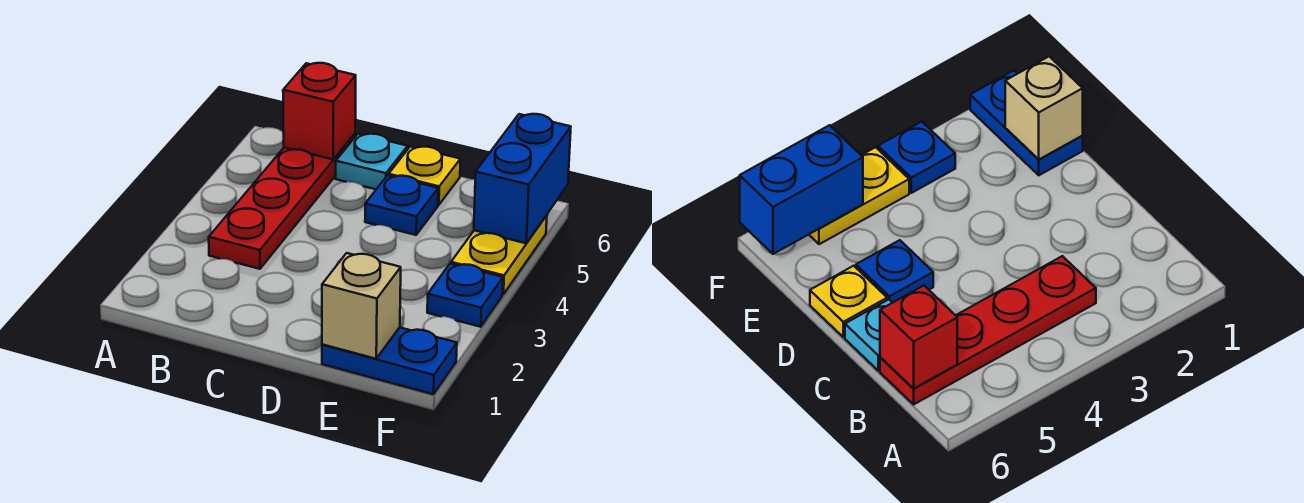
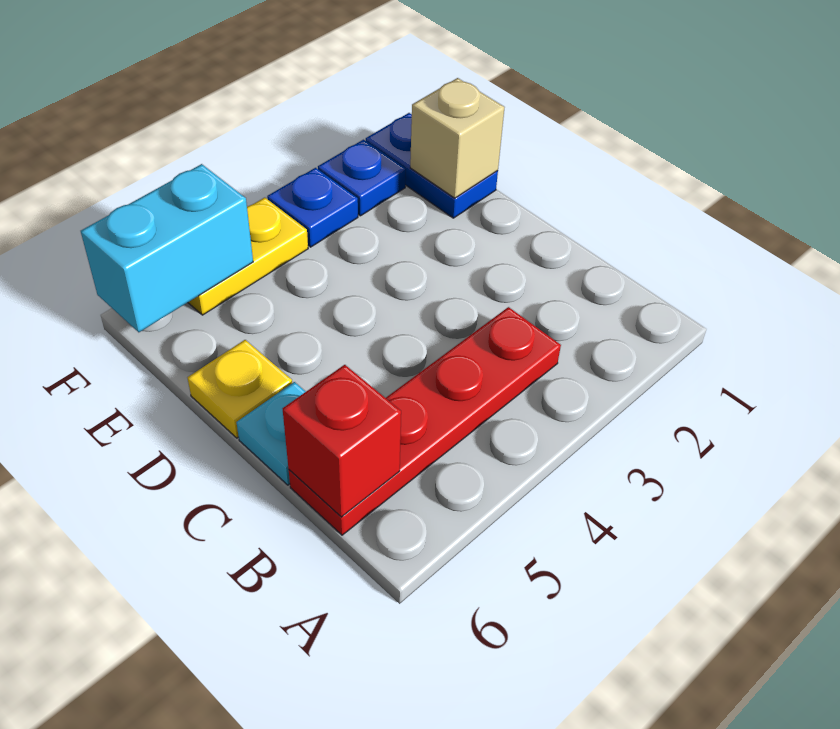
blue 1x1 plate [365,175,438,235] -> blue 1x1 plate moved to [318,140,406,216]
blue 1x2 brick [474,114,571,243] -> cyan 1x2 brick [81,164,253,332]

